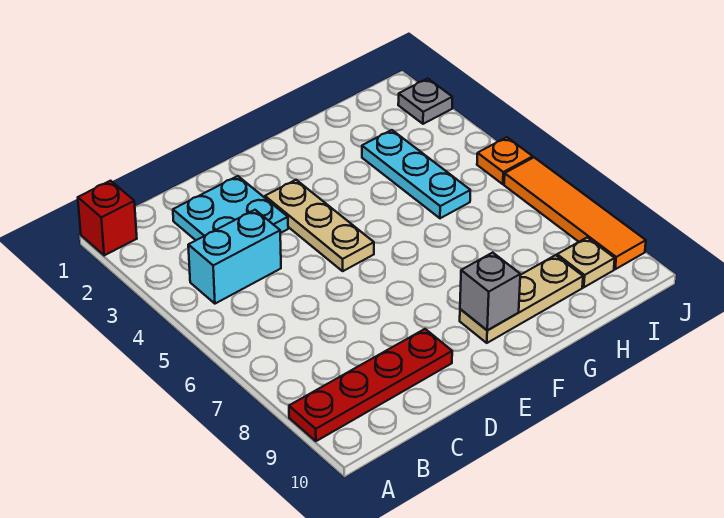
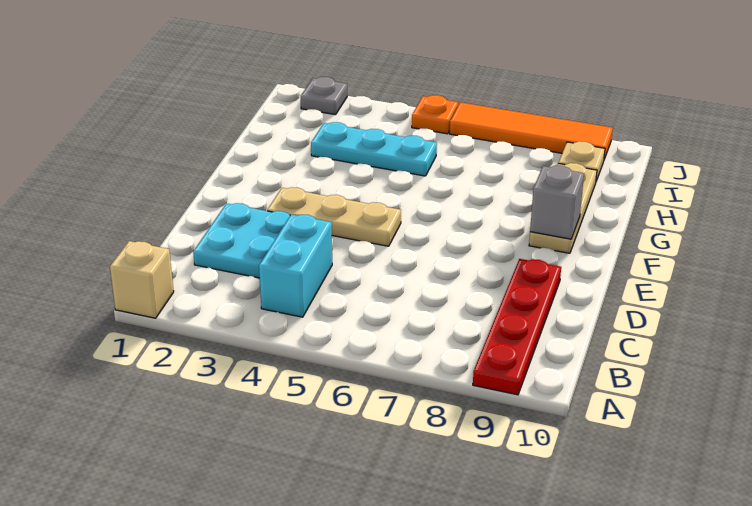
red 1x1 brick [78,181,137,255] -> tan 1x1 brick [110,241,174,318]

